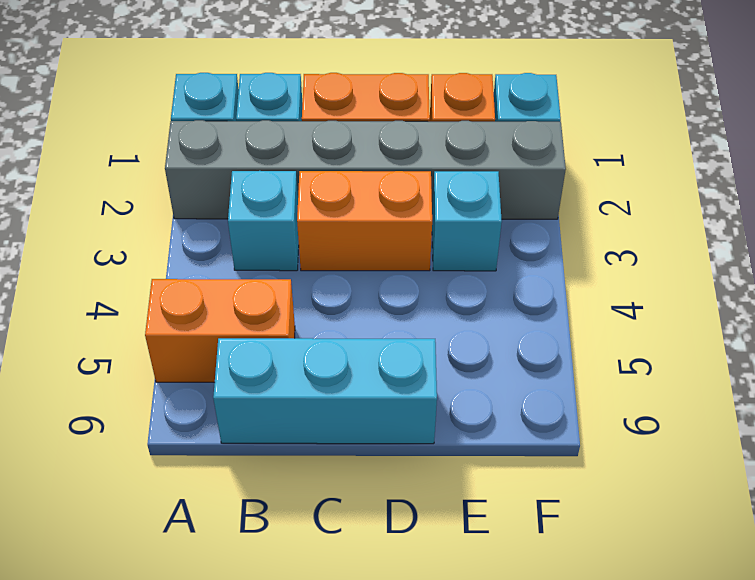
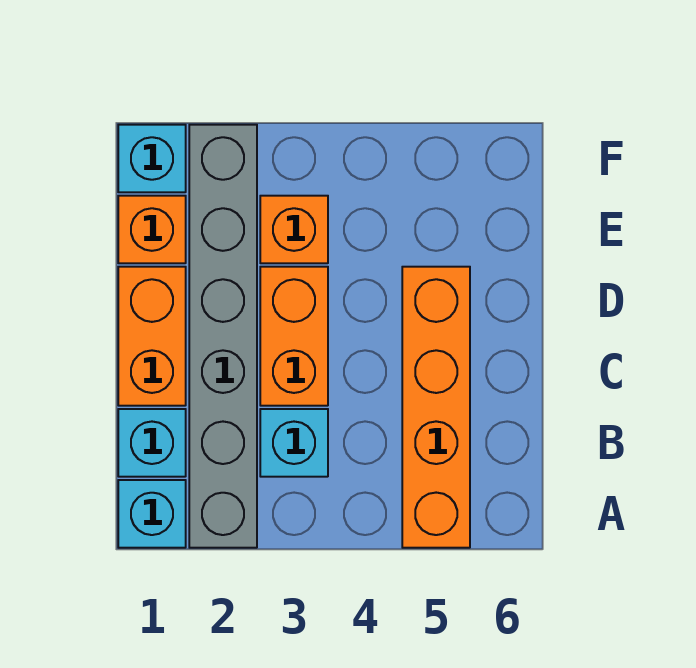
orange 1x2 brick [145,279,295,382] -> orange 1x4 brick [402,267,470,548]
cyan 1x3 brick [213,338,437,444] -> none
cyan 1x1 brick [432,171,502,271] -> orange 1x1 brick [260,196,328,263]

